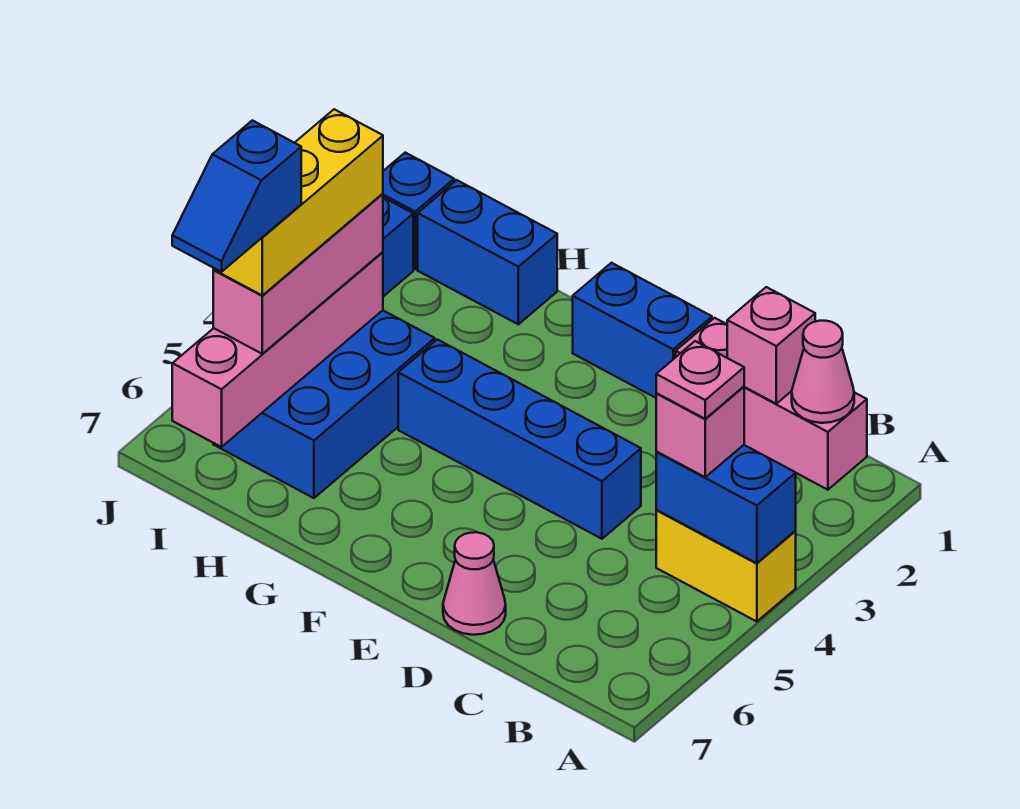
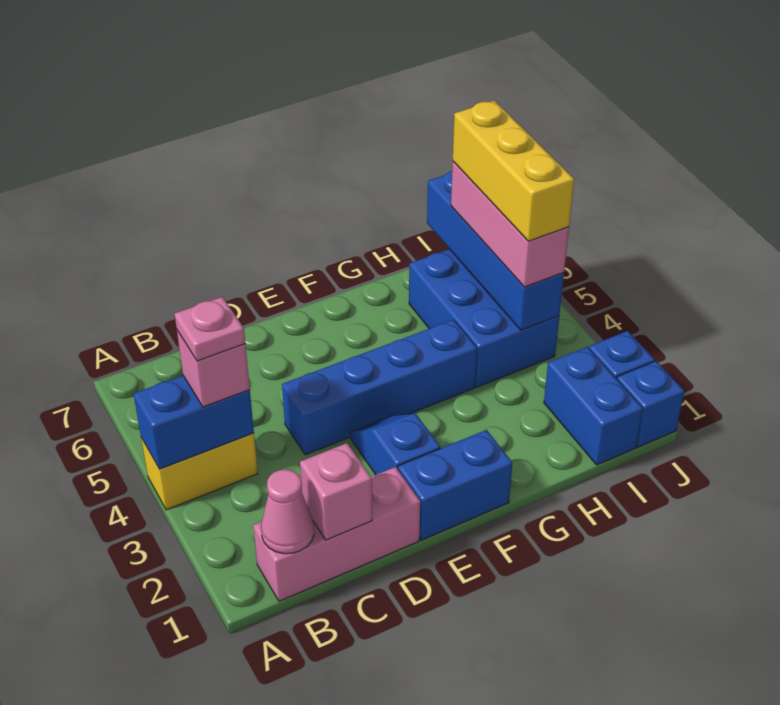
pink 1x1 cone [443,532,506,635] -> none
blue 1x2 brick [418,180,557,324] -> blue 1x2 brick turned to [544,347,643,465]
pink 1x4 brick [172,252,383,447] -> blue 1x4 brick [427,171,564,330]
blue 1x2 slope [172,120,301,272] -> blue 1x2 slope moved to [350,414,440,475]

